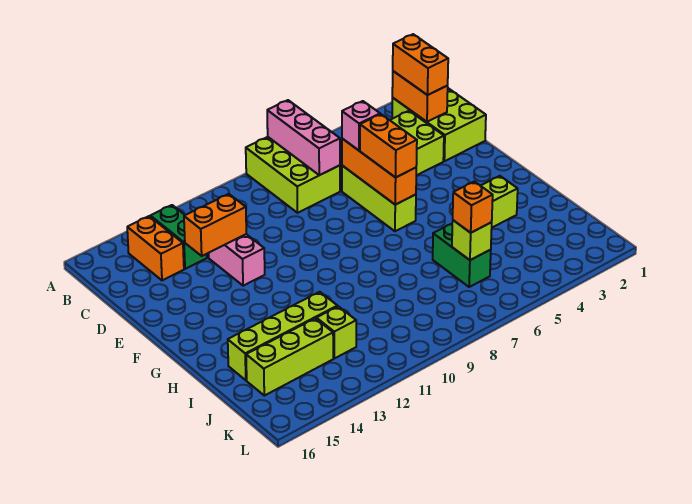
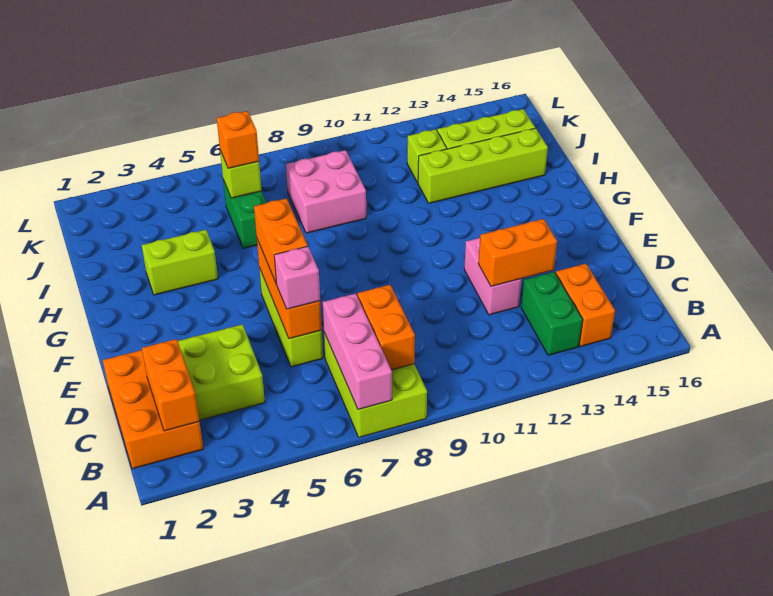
lime 2x3 brick [392,88,486,161] -> orange 2x3 brick [103,350,203,469]
orange 1x2 brick [393,34,448,95] -> orange 1x2 brick moved to [358,285,415,370]
none -> pink 2x2 brick [286,150,366,233]

